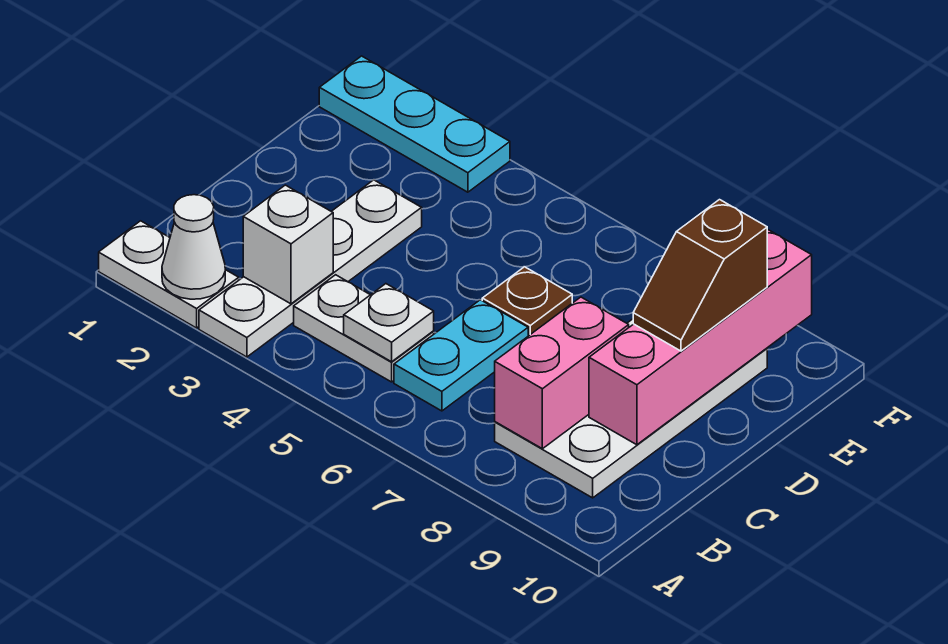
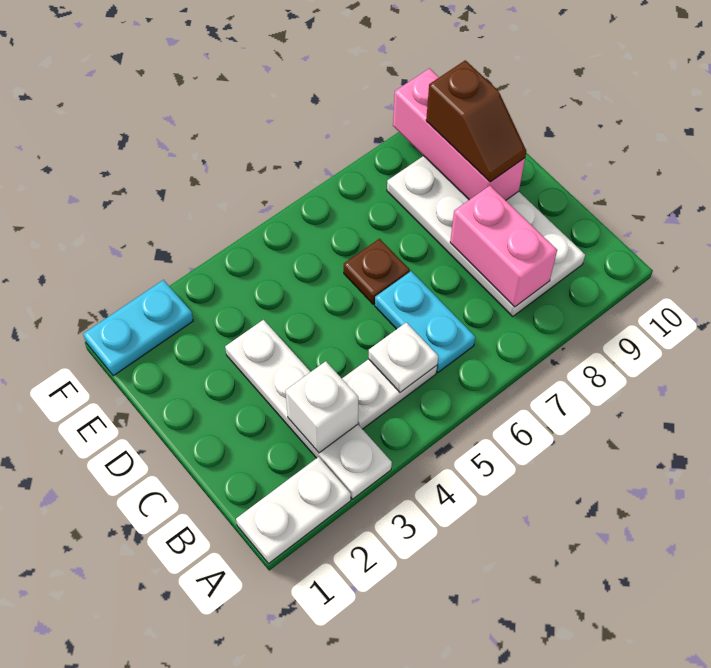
white 1x1 cone [162,195,225,299] -> none
pink 1x4 brick [589,229,812,445] -> pink 1x3 brick [393,68,525,200]
cyan 1x3 plate [319,56,510,192] -> cyan 1x2 plate [83,280,193,376]

